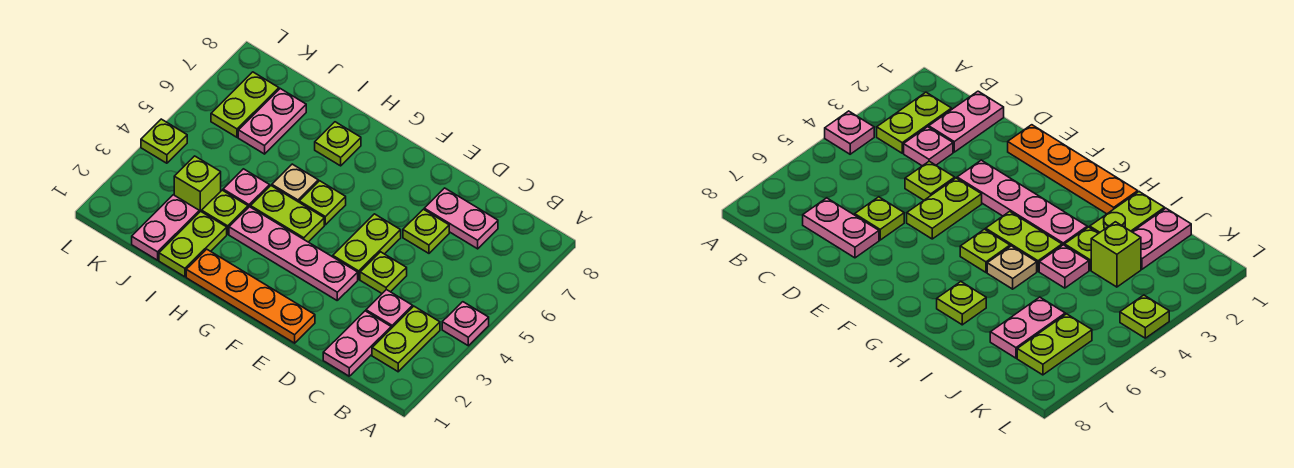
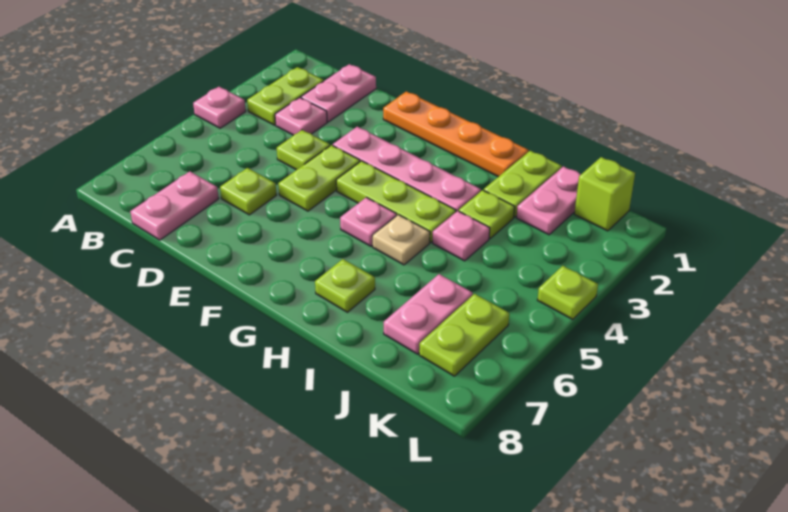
pink 1x2 plate [424,188,498,249] -> pink 1x2 plate turned to [130,171,219,240]
lime 1x2 plate [250,186,324,242] -> lime 1x3 plate [336,161,456,243]
lime 1x1 plate [299,181,346,225] -> pink 1x1 plate [340,197,397,246]
lime 1x1 brick [174,156,221,212] -> lime 1x1 brick moved to [574,157,635,231]

